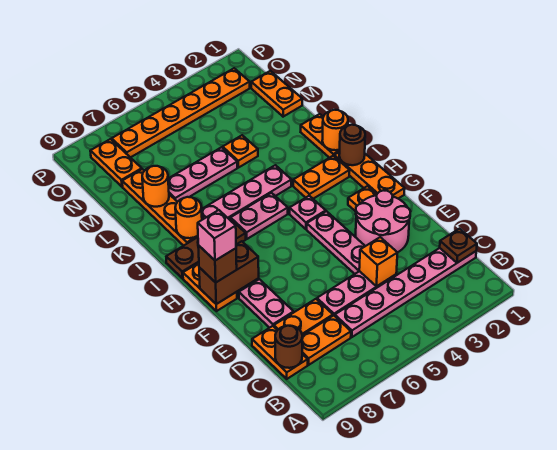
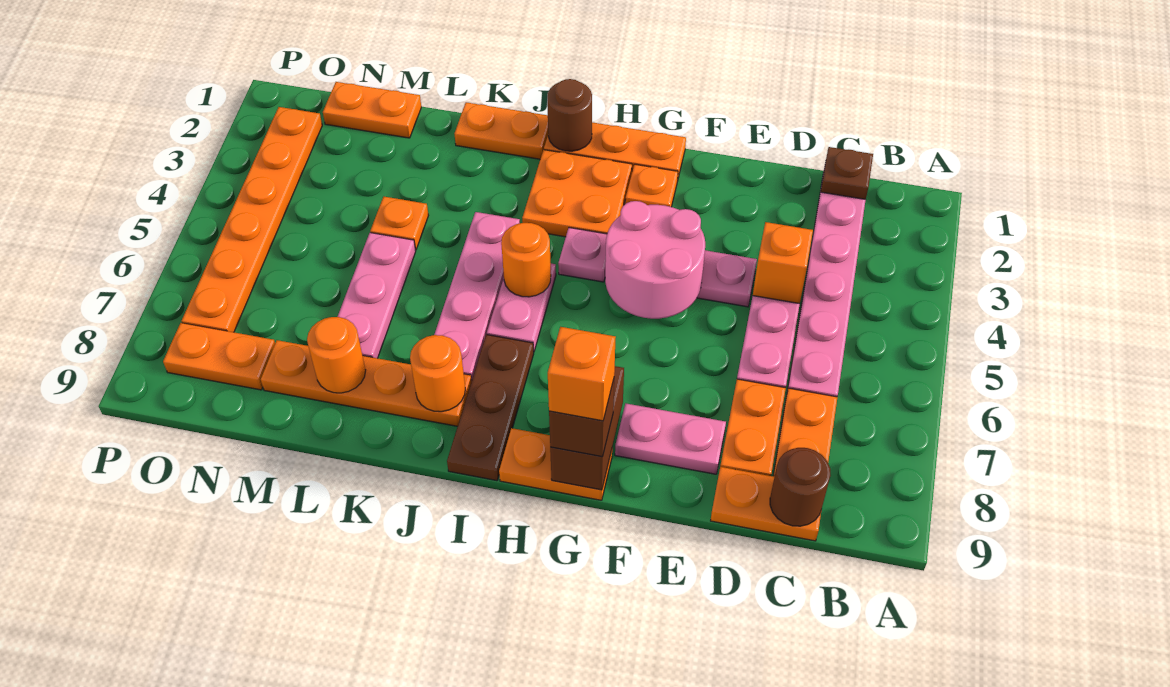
pink 2x2 round brick [356,190,410,252] -> pink 2x2 round brick moved to [605,201,705,319]
pink 1x1 brick [198,210,236,261] -> orange 1x1 brick [548,327,616,421]
orange 1x2 plate [293,156,350,199] -> orange 2x2 plate [522,150,632,237]
orange 1x1 round brick [322,110,348,150] -> orange 1x1 round brick moved to [501,223,551,297]

